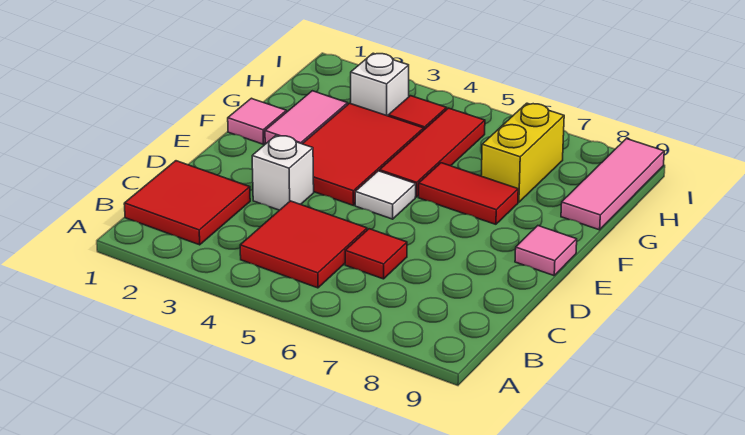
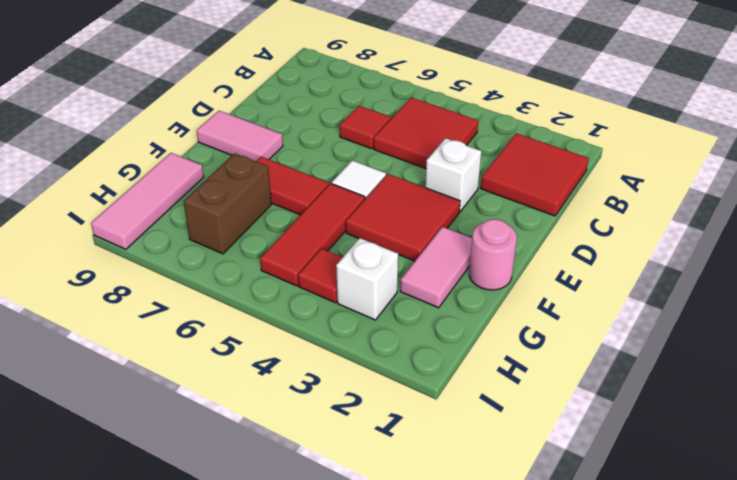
red 2x3 tile [303,103,424,205] -> red 2x2 tile [346,174,460,261]
pink 1x1 tile [515,226,577,276] -> pink 1x2 tile [197,111,283,161]
pink 1x1 tile [228,98,286,144] -> pink 1x1 round brick [469,219,517,290]
yellow 1x2 brick [481,103,564,202] -> brown 1x2 brick [184,153,271,254]

